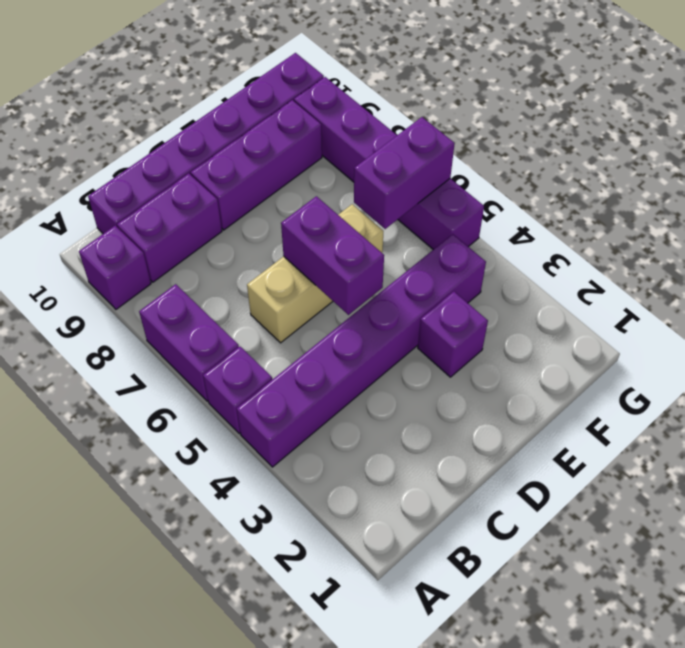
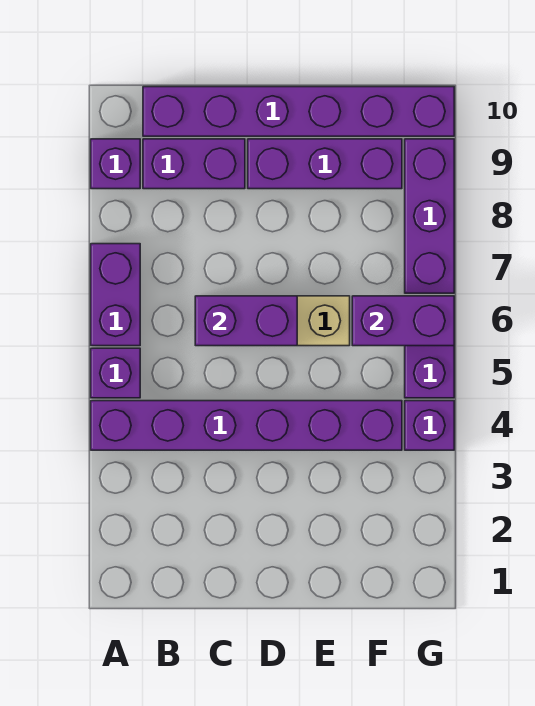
purple 1x2 brick [281,196,384,315] -> purple 1x2 brick turned to [195,296,297,346]
purple 1x1 brick [418,292,488,377] -> purple 1x1 brick moved to [405,401,454,450]

